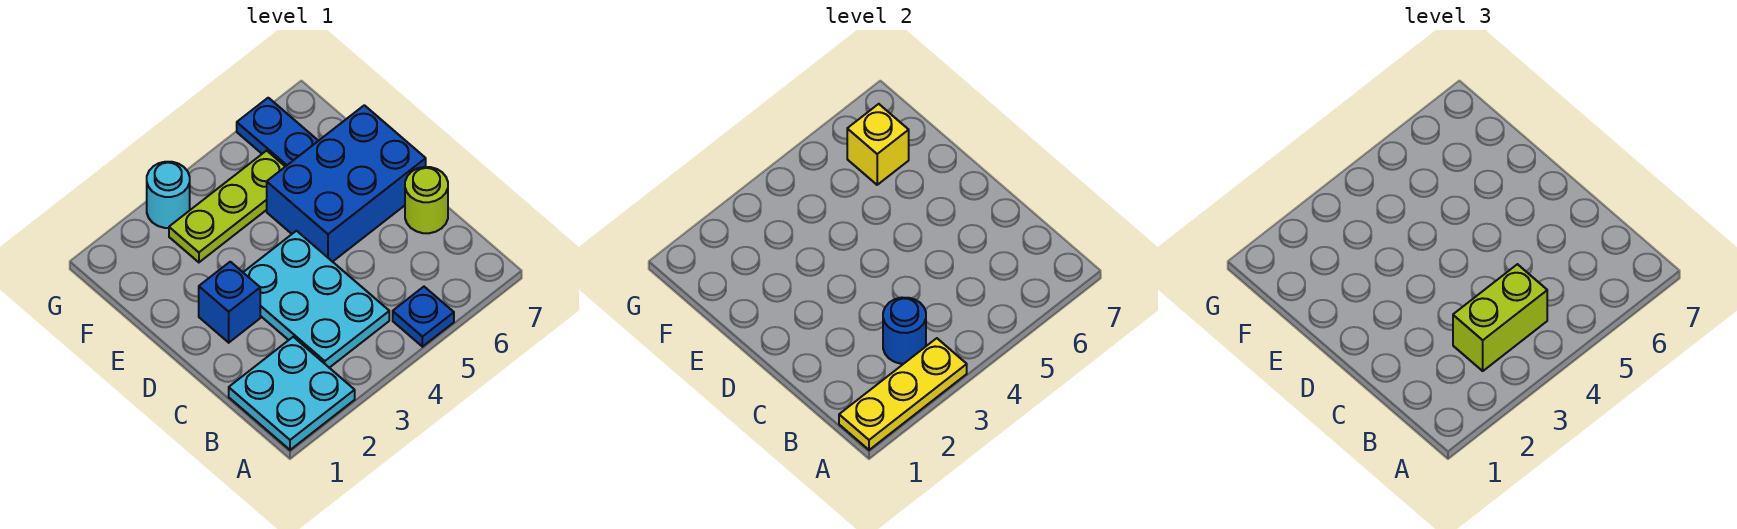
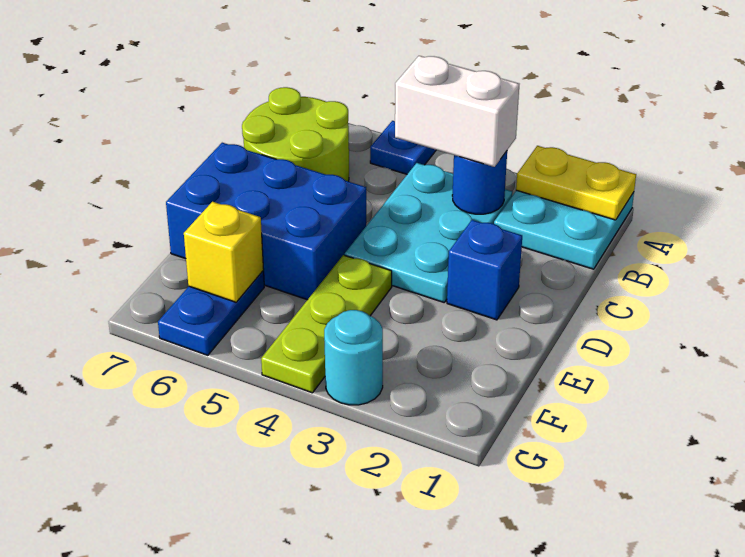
yellow 1x3 plate [839,338,967,450] -> yellow 1x2 plate [516,146,636,220]
lime 1x2 brick [1453,264,1547,371] -> white 1x2 brick [395,56,519,167]
lime 1x1 round brick [405,167,448,233] -> lime 2x2 round brick [242,87,349,181]
lime 1x3 plate [169,151,285,262] -> lime 1x3 plate turned to [261,255,392,393]

